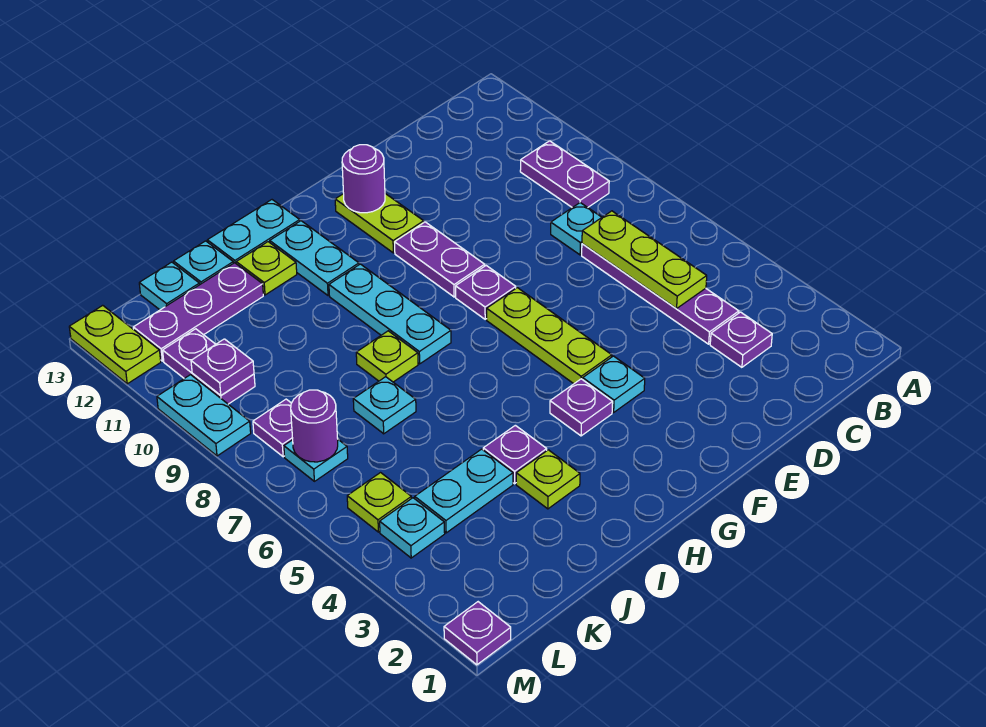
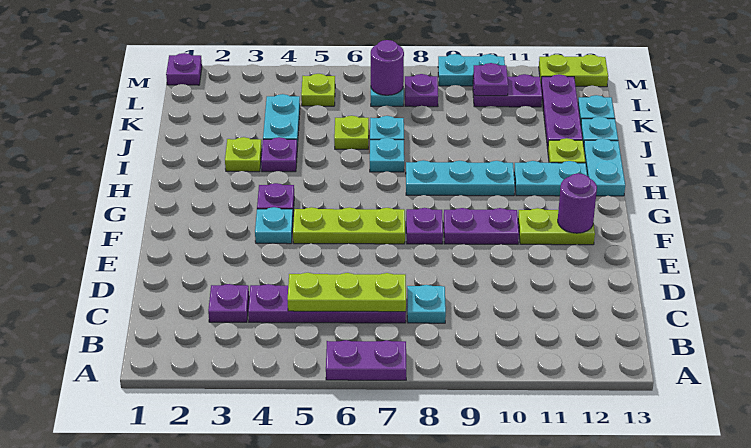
purple 1x2 plate [520,141,609,208] -> purple 1x2 plate moved to [326,340,406,380]
lime 1x1 plate [356,331,418,382] -> lime 1x1 plate moved to [334,116,369,149]
cyan 1x1 plate [380,498,445,558] -> cyan 1x1 plate moved to [370,138,404,172]

